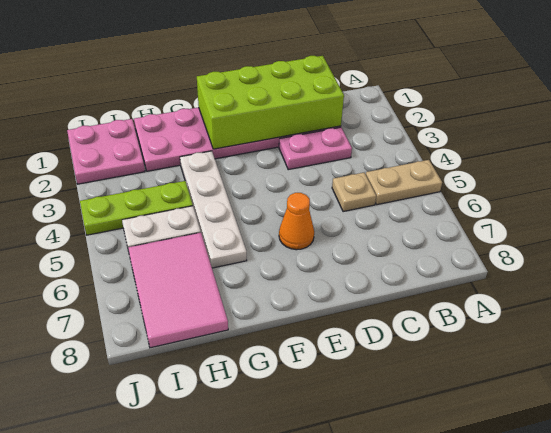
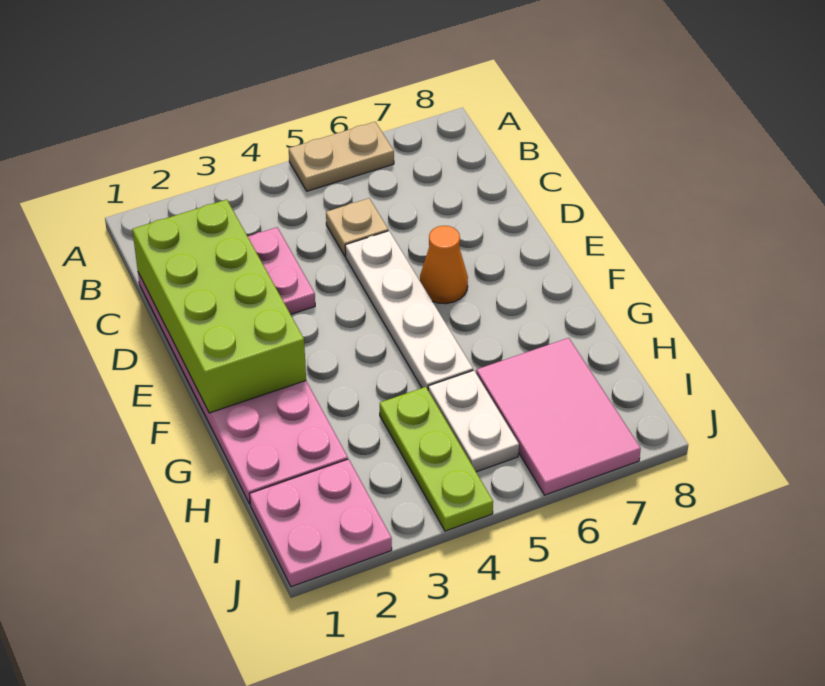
tan 1x2 plate [366,160,442,205] -> tan 1x2 plate turned to [289,122,394,191]
white 1x4 plate [180,151,247,268] -> white 1x4 plate turned to [345,231,473,389]
pink 2x3 tile [128,233,228,348] -> pink 2x3 tile turned to [476,338,641,495]

